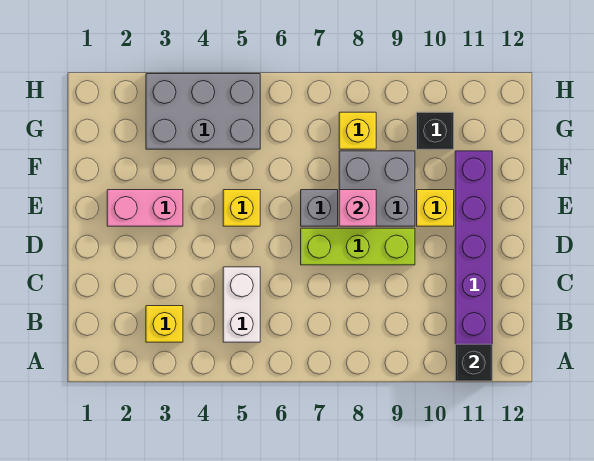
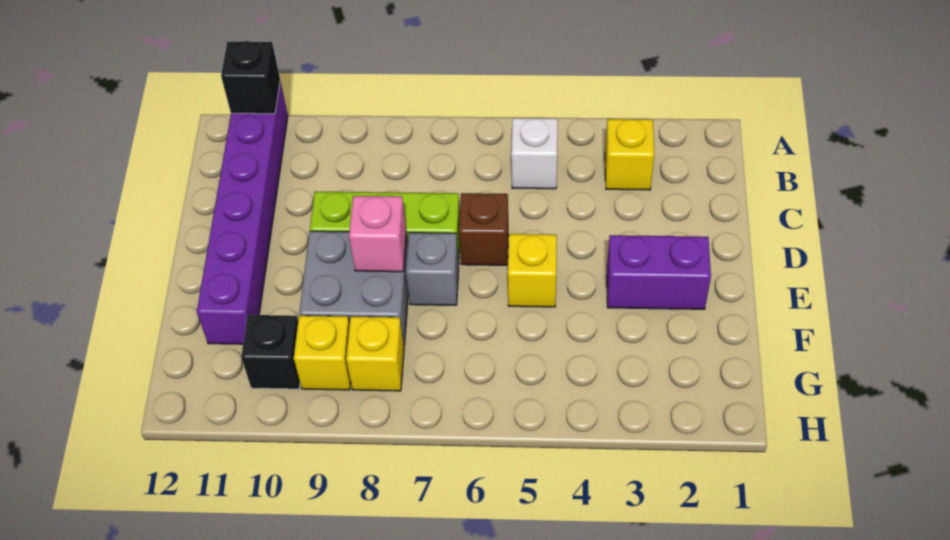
white 1x2 brick [223,267,260,342] -> white 1x1 brick [511,118,558,189]
none -> brown 1x1 brick [459,193,508,265]
pink 1x2 brick [107,190,183,226] -> purple 1x2 brick [607,235,711,309]
yellow 1x1 brick [417,190,454,226] -> yellow 1x1 brick moved to [294,316,351,390]
grey 2x3 brick [146,74,260,149] -> none

